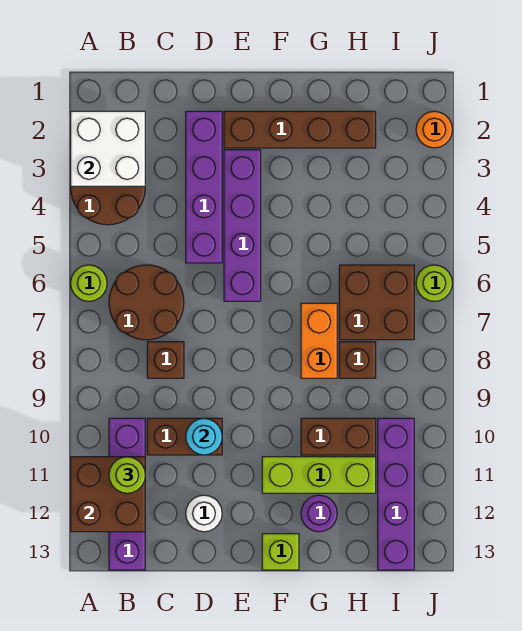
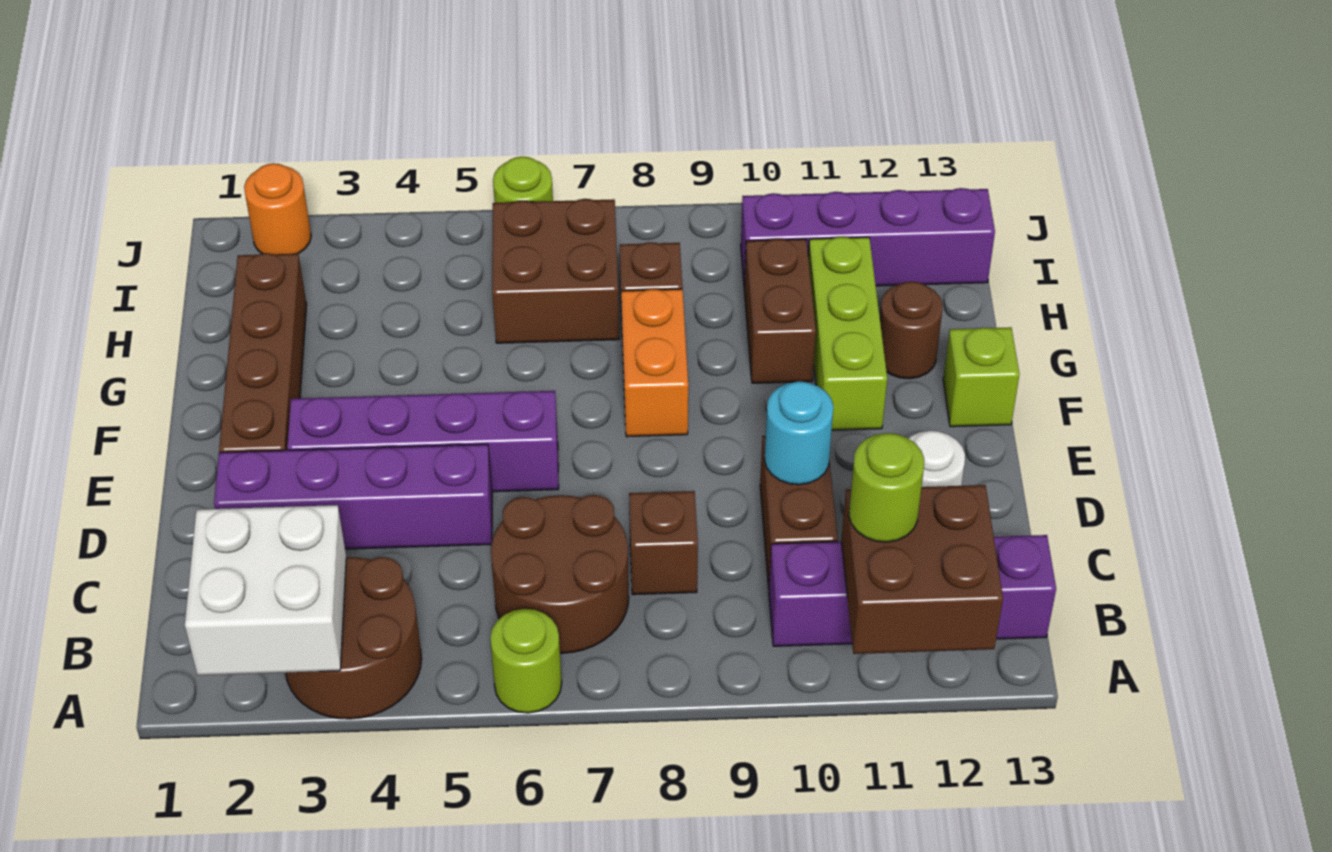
orange 1x2 brick [301,303,337,378] -> orange 1x2 brick turned to [621,289,688,437]
purple 1x1 round brick [301,495,337,532] -> brown 1x1 round brick [880,281,943,379]

